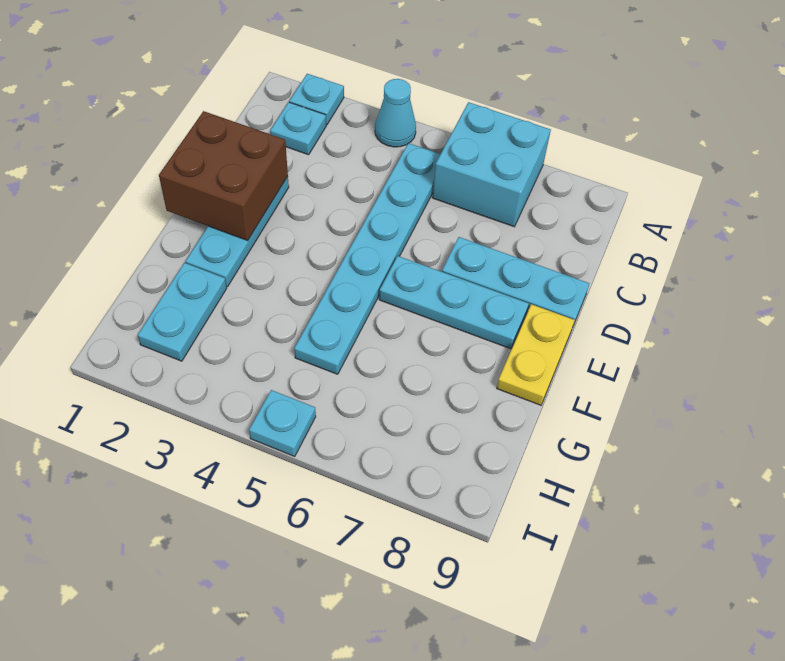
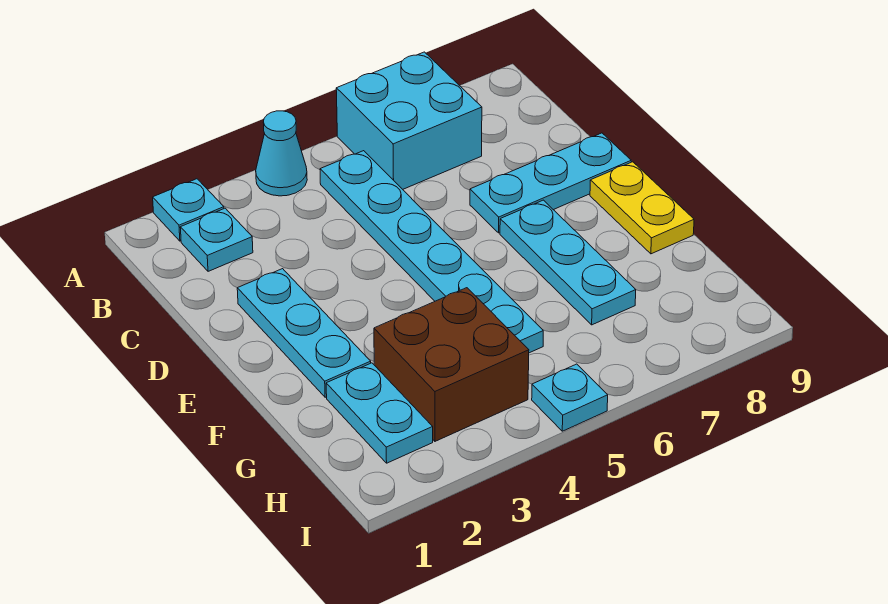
brown 2x2 brick [159,111,288,240] -> brown 2x2 brick moved to [374,288,529,441]
cyan 1x3 plate [379,256,529,349] -> cyan 1x3 plate turned to [500,200,636,325]

